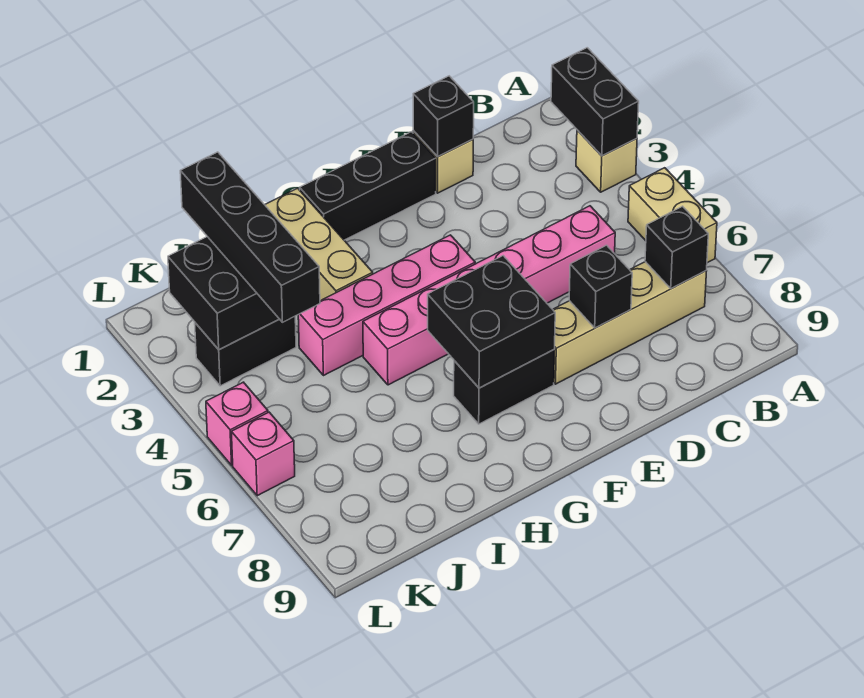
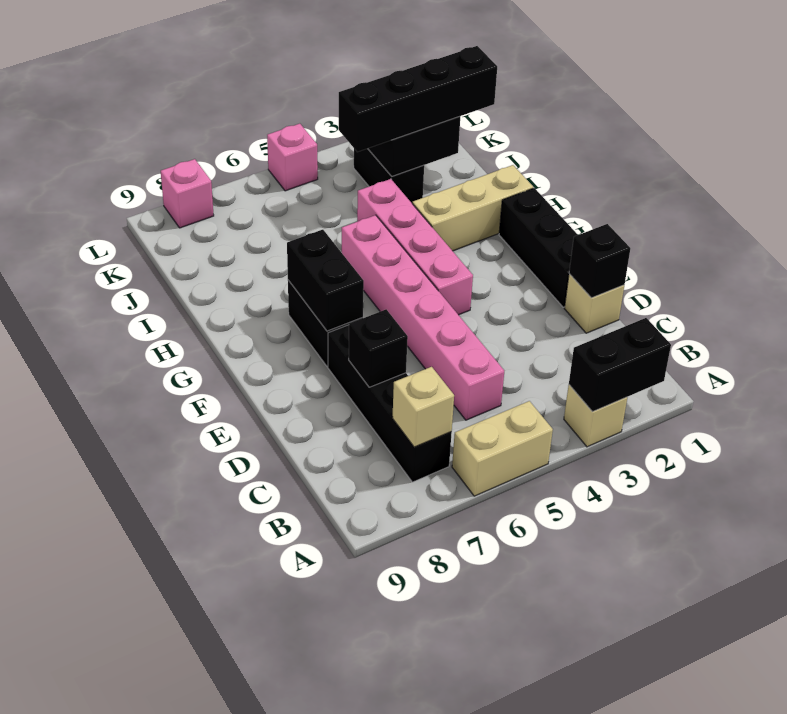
tan 1x4 brick [553,262,706,384] -> black 1x4 brick [328,325,452,482]
black 1x1 brick [645,206,708,289] -> tan 1x1 brick [392,367,454,447]
black 2x2 brick [428,256,555,388] -> black 1x2 brick [287,230,364,331]
pink 1x1 brick [231,412,295,496] -> pink 1x1 brick moved to [161,159,214,228]

